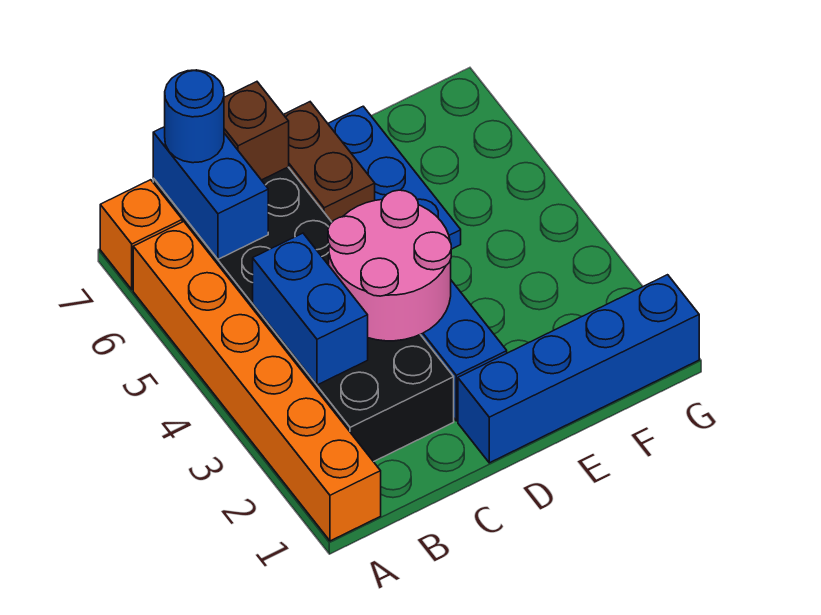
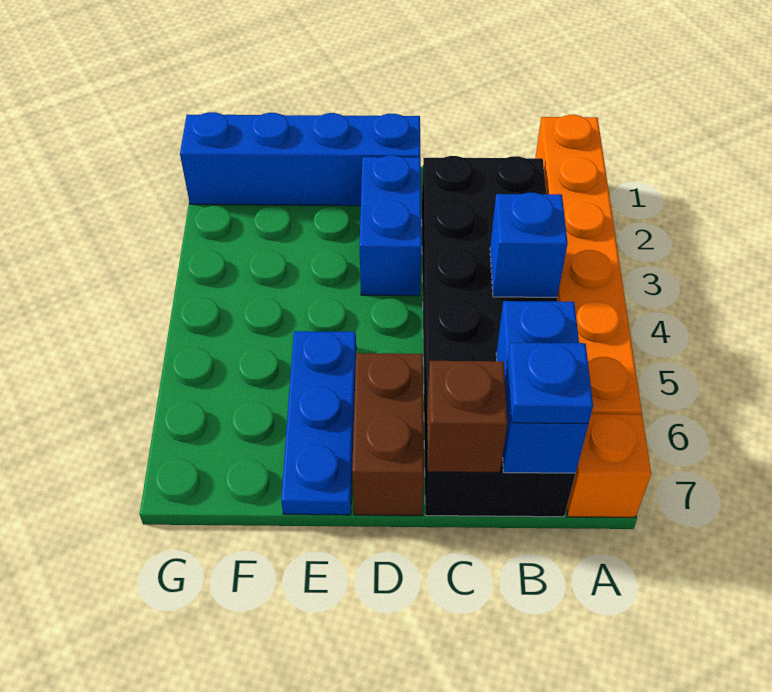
blue 1x2 brick [253,233,368,385] -> blue 1x1 brick [490,193,568,297]
blue 1x1 round brick [165,70,224,163] -> blue 1x1 plate [507,343,593,424]
pink 2x2 round brick [328,190,451,341] -> none

